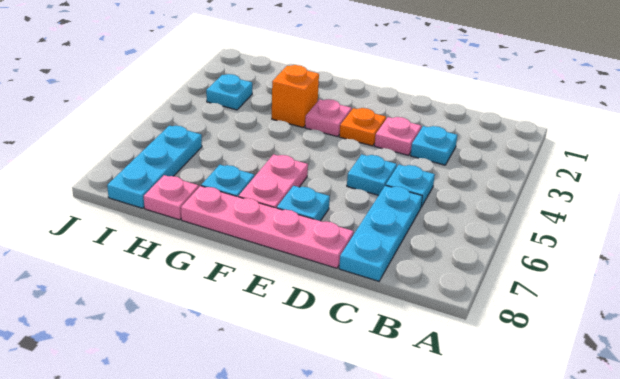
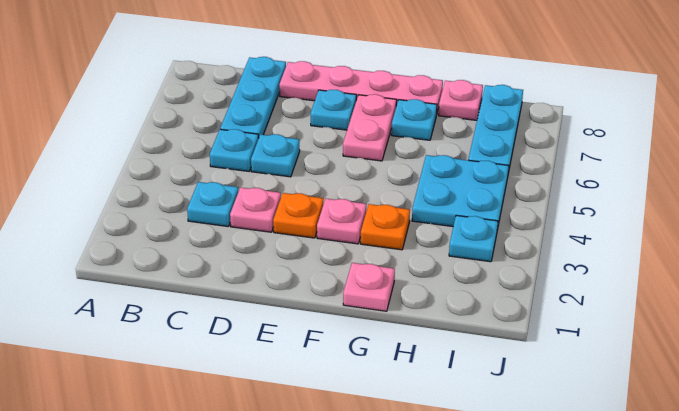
none -> pink 1x1 plate [343,263,395,311]
orange 1x1 brick [272,65,319,127] -> orange 1x1 plate [361,204,410,250]
none -> cyan 2x2 plate [412,155,509,230]

